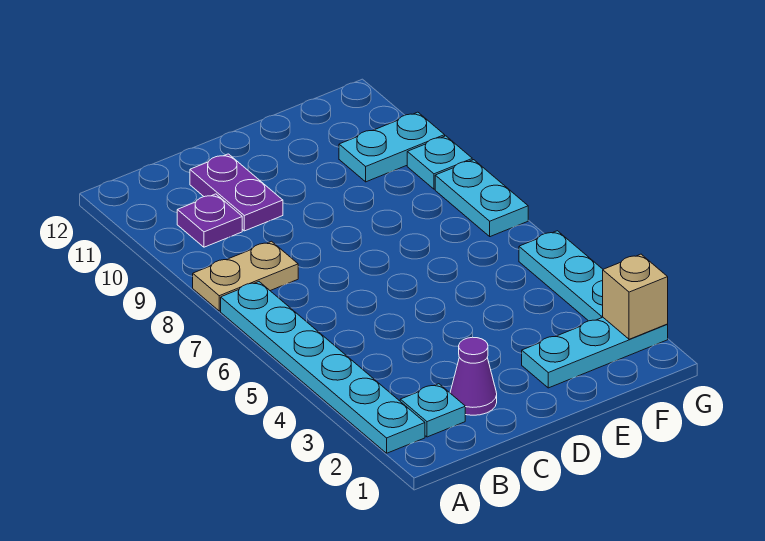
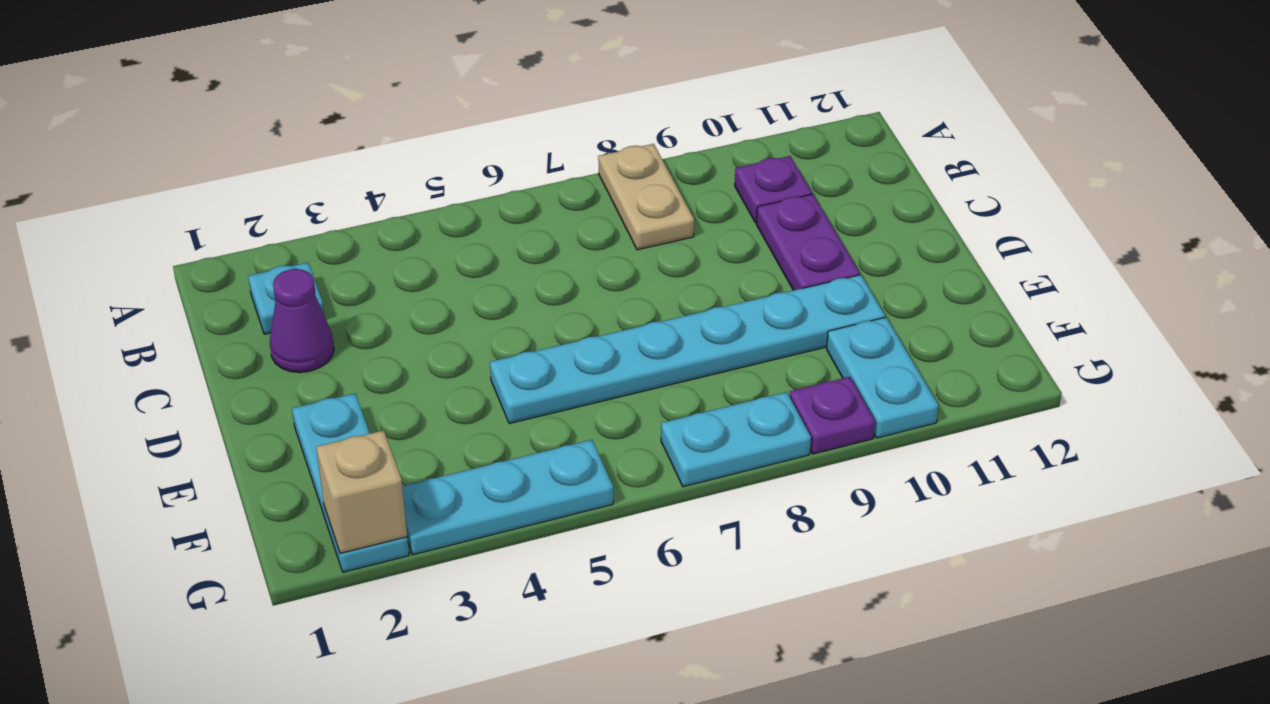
cyan 1x6 plate [221,282,425,453] -> cyan 1x6 plate moved to [490,275,885,424]
purple 1x2 plate [190,154,283,231] -> purple 1x2 plate turned to [756,194,860,290]
cyan 1x1 plate [407,136,472,189] -> purple 1x1 plate [790,377,875,454]

